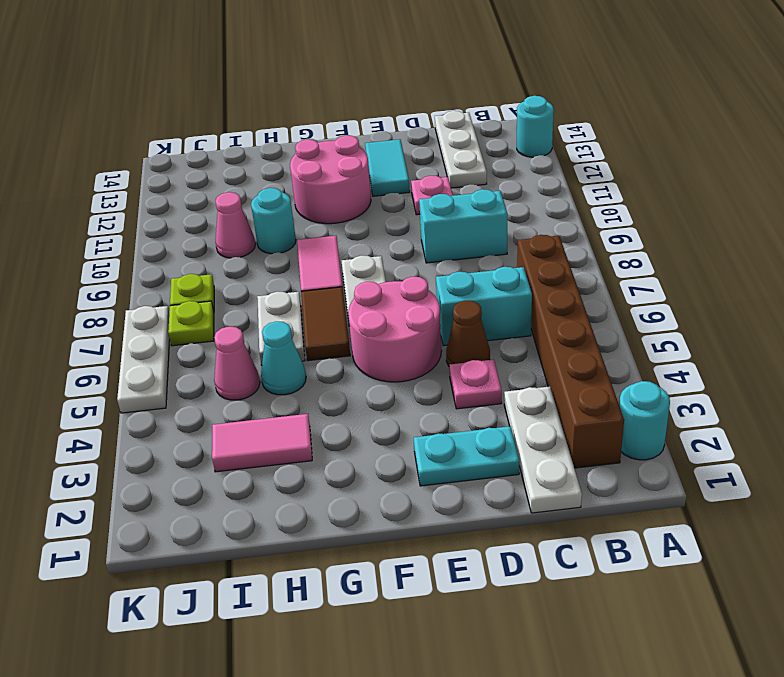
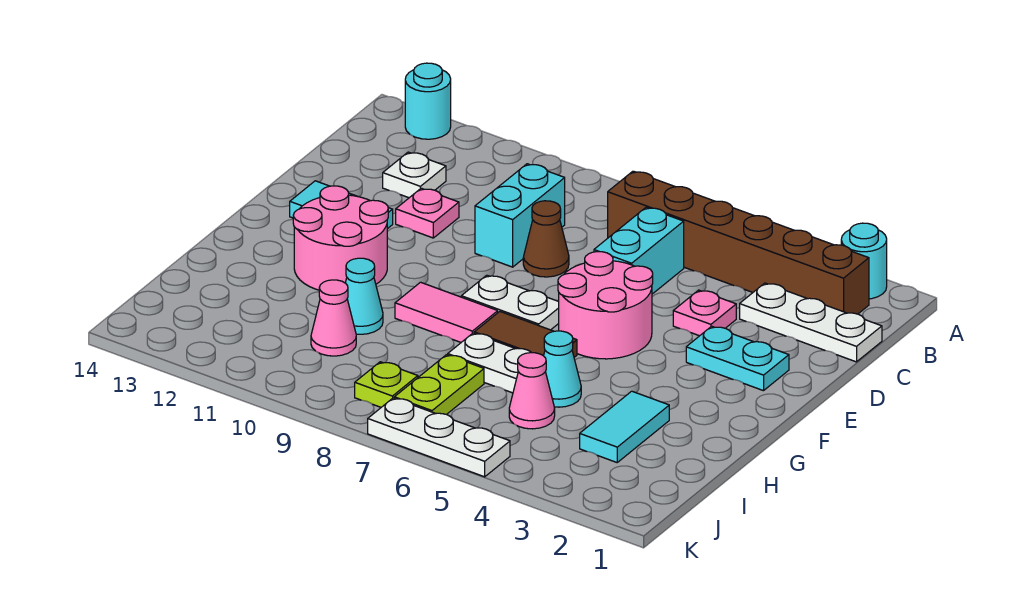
white 1x3 plate [435,111,487,188] -> white 1x1 plate [383,152,446,198]
cyan 1x2 plate [414,426,519,486] -> cyan 1x2 plate turned to [686,326,789,391]
brown 1x1 cone [446,301,490,366] -> brown 1x1 cone moved to [523,201,569,277]
pink 1x2 tile [212,414,312,472] -> cyan 1x2 tile [580,391,669,462]
cyan 1x1 round brick [251,188,296,254] -> cyan 1x1 cone [345,258,383,334]
lime 1x1 plate [168,301,214,346] -> lime 1x2 plate [394,355,484,415]

